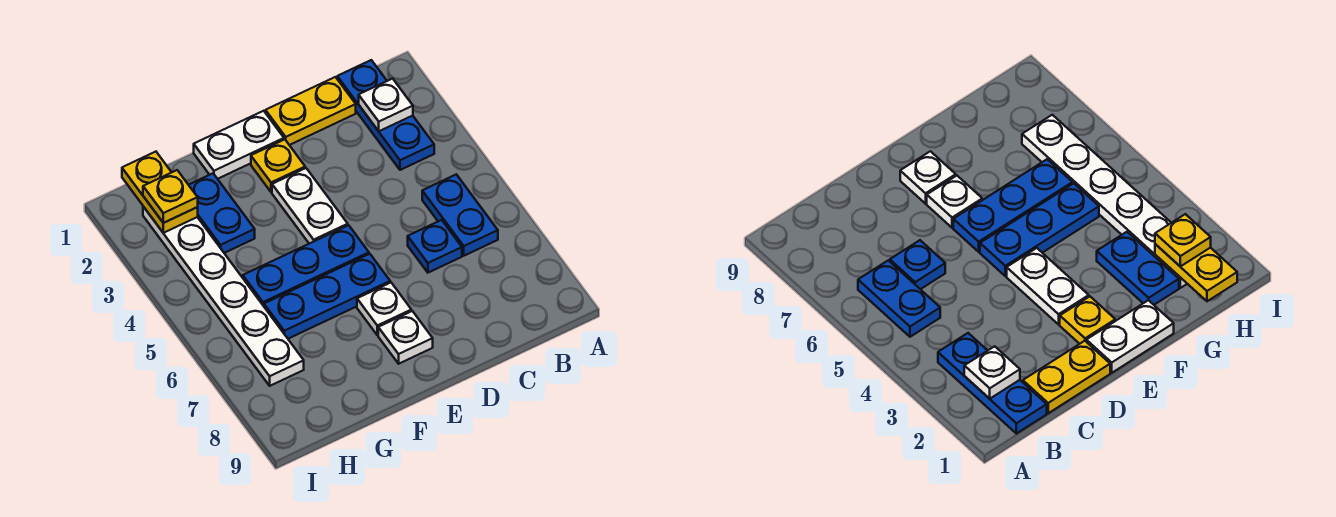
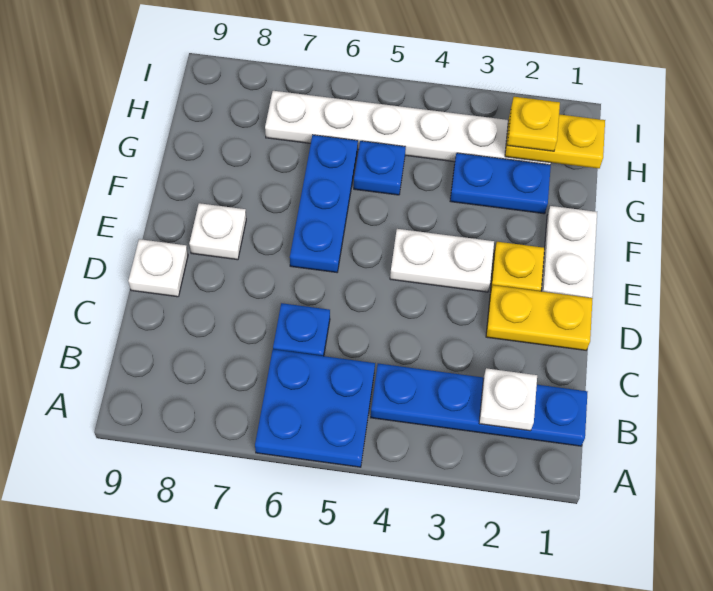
blue 1x3 plate [337,60,434,170] -> blue 1x4 plate [371,363,587,446]
blue 1x2 plate [422,174,498,256] -> blue 2x2 plate [255,350,375,467]
yellow 1x2 plate [265,77,356,145] -> yellow 1x2 plate turned to [486,285,593,350]
blue 1x3 plate [243,225,369,306] -> blue 1x1 plate [354,141,406,195]
white 1x1 plate [357,282,411,335] -> white 1x1 plate moved to [128,239,188,297]

